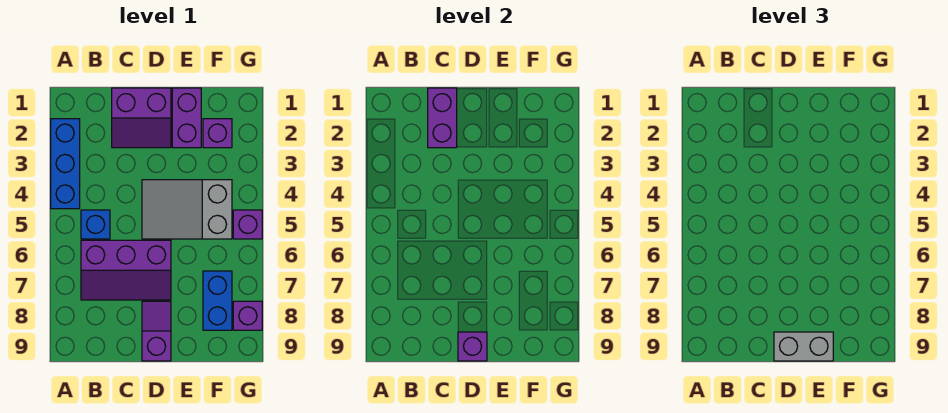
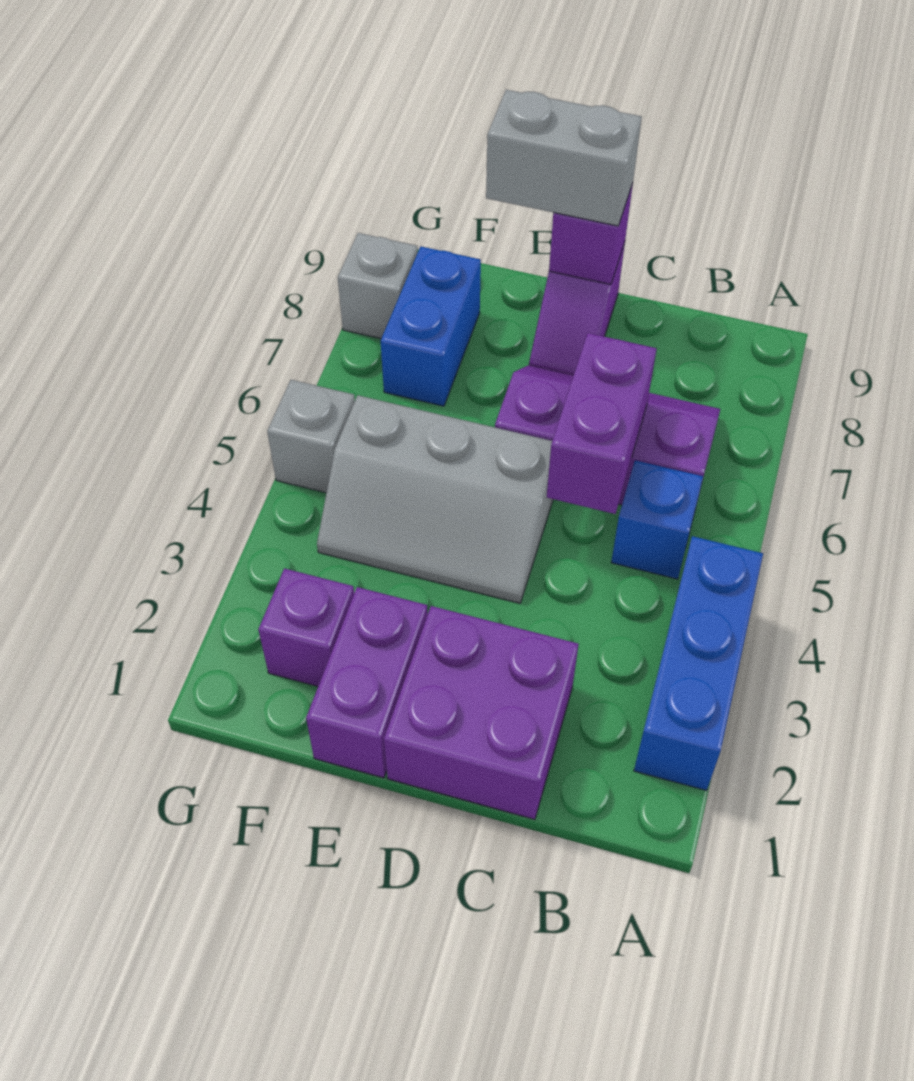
purple 2x2 slope [112,88,171,148] -> purple 2x2 brick [384,606,579,819]
purple 1x2 brick [428,88,457,148] -> purple 1x2 brick moved to [547,333,657,514]
grey 2x3 slope [142,180,232,239] -> grey 2x3 slope turned to [317,395,553,603]
purple 1x1 brick [233,210,262,239] -> grey 1x1 brick [267,380,355,493]
purple 1x1 brick [233,301,262,330] -> grey 1x1 brick [338,233,418,339]

